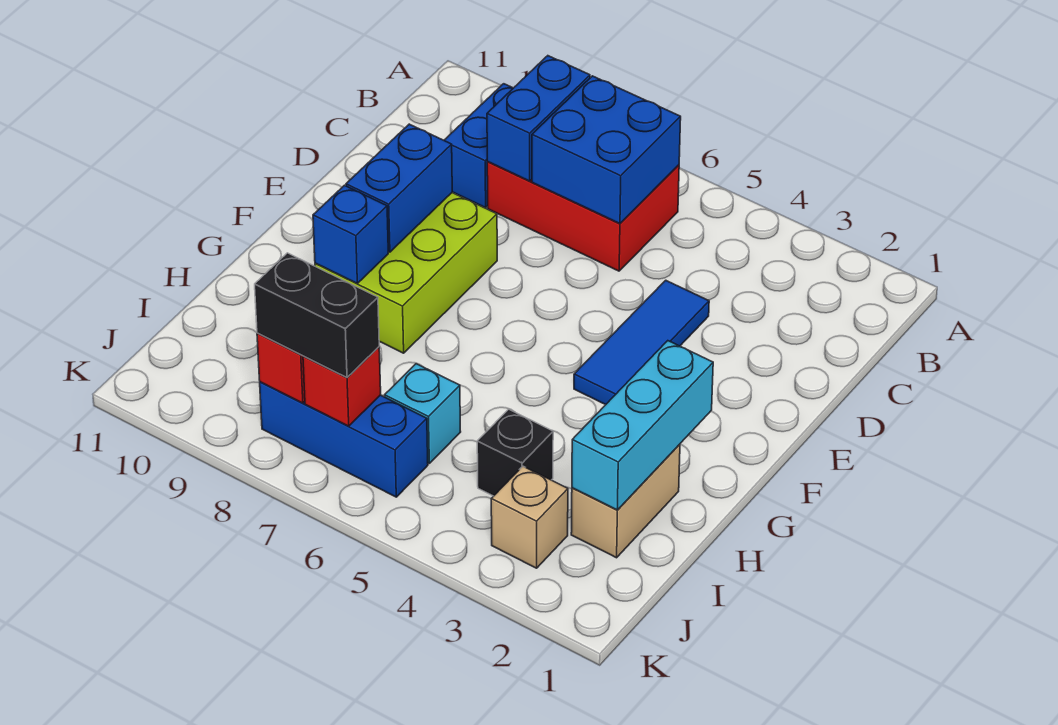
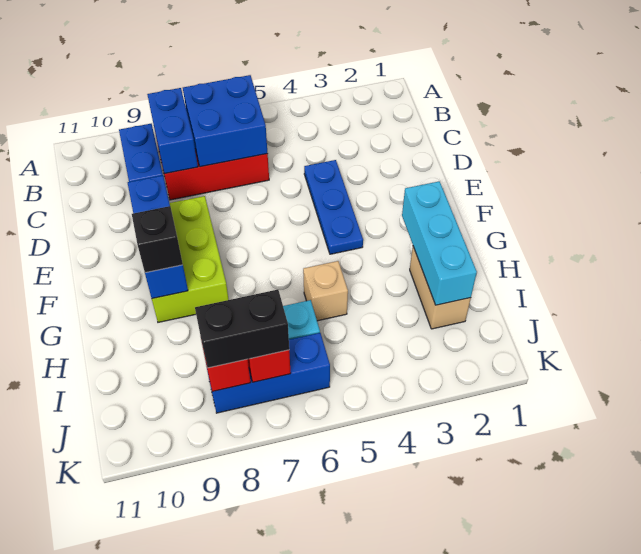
blue 1x3 tile [574,280,709,405] -> blue 1x3 plate [304,160,363,254]
black 1x1 brick [477,409,553,496] -> black 1x1 brick moved to [132,206,183,273]
tan 1x1 brick [491,466,568,568] -> tan 1x1 brick moved to [303,261,348,321]

